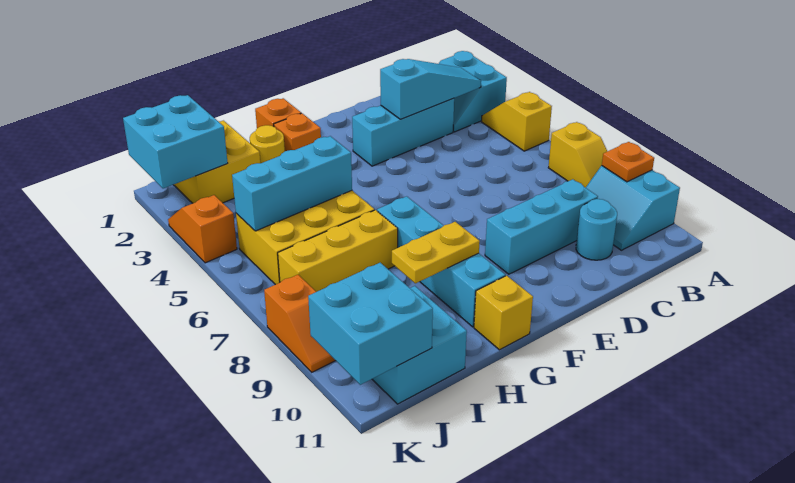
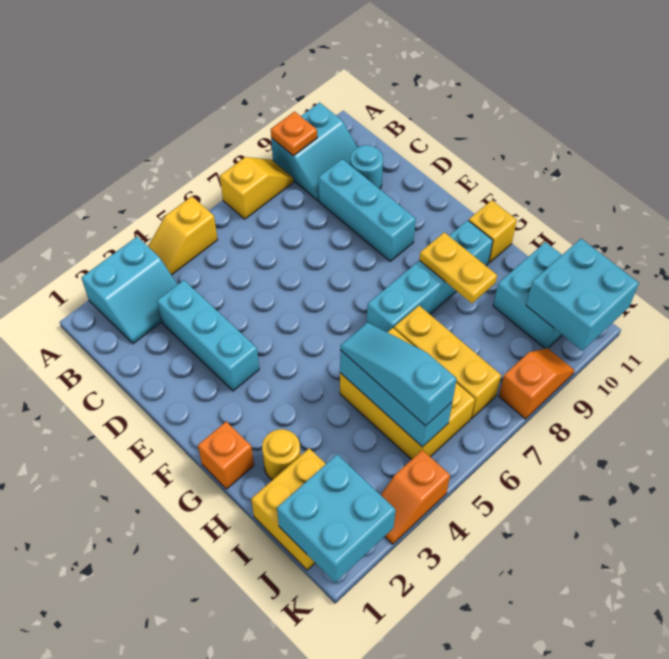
cyan 1x3 slope [380,59,481,119] -> cyan 1x3 slope moved to [340,323,457,426]
orange 1x1 brick [274,113,321,151] -> none

